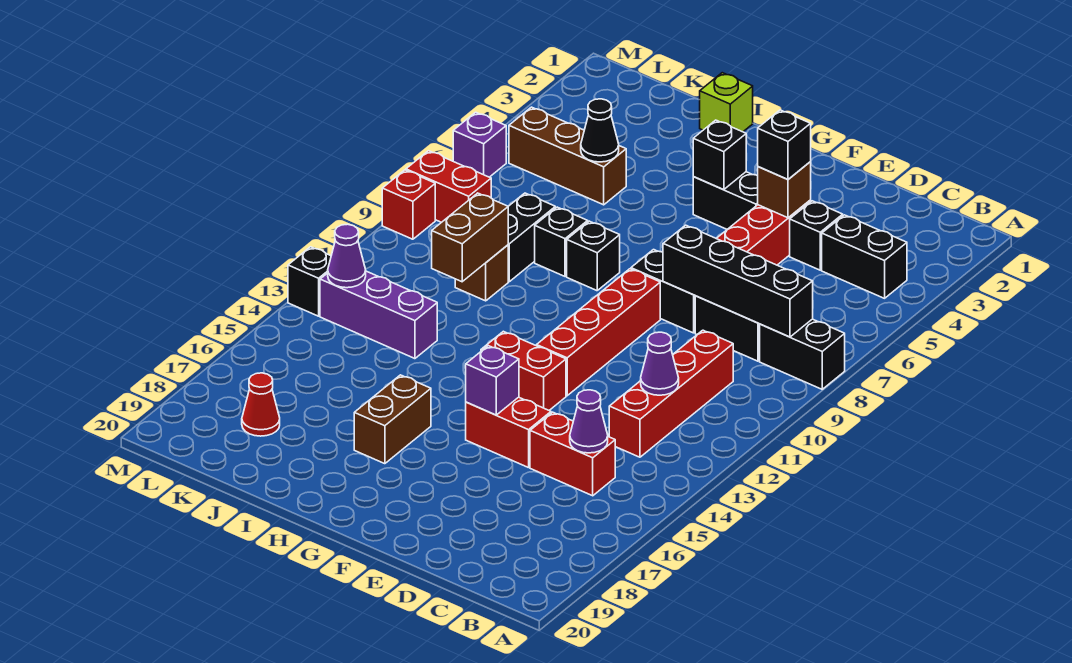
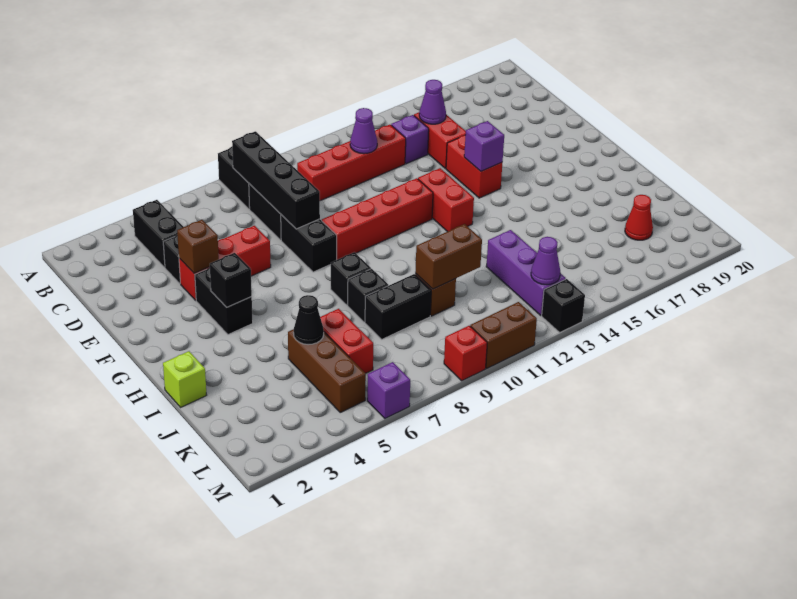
none -> purple 1x1 brick [391,115,429,164]
black 1x1 brick [758,110,811,179] -> none
brown 1x2 brick [354,375,431,464] -> brown 1x2 brick moved to [470,302,537,368]
red 1x2 brick [406,151,491,222] -> red 1x2 brick moved to [320,309,373,373]

